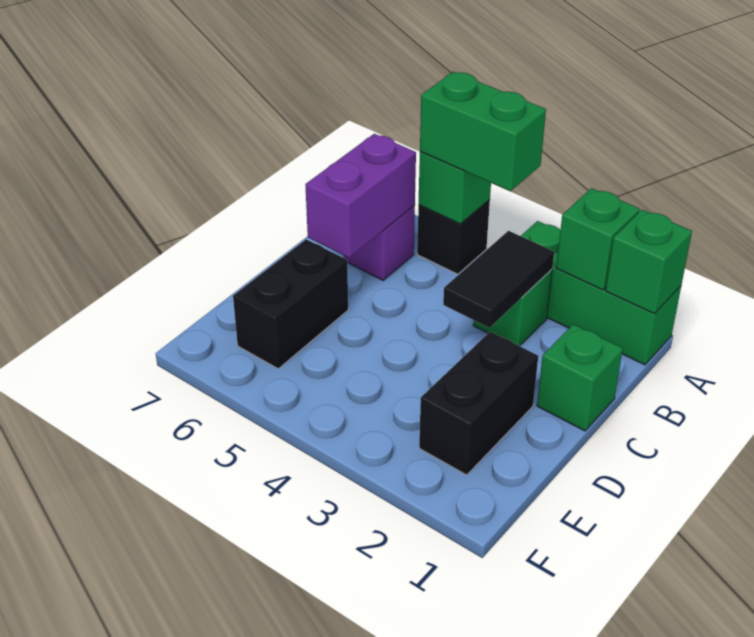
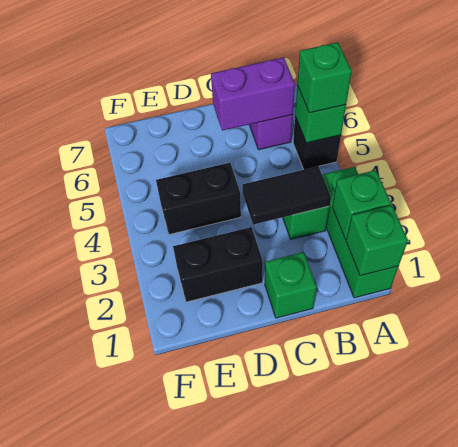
green 1x2 brick [420,72,546,191] -> green 1x1 brick [298,42,352,113]
black 1x2 brick [233,239,348,369] -> black 1x2 brick moved to [156,163,241,235]

